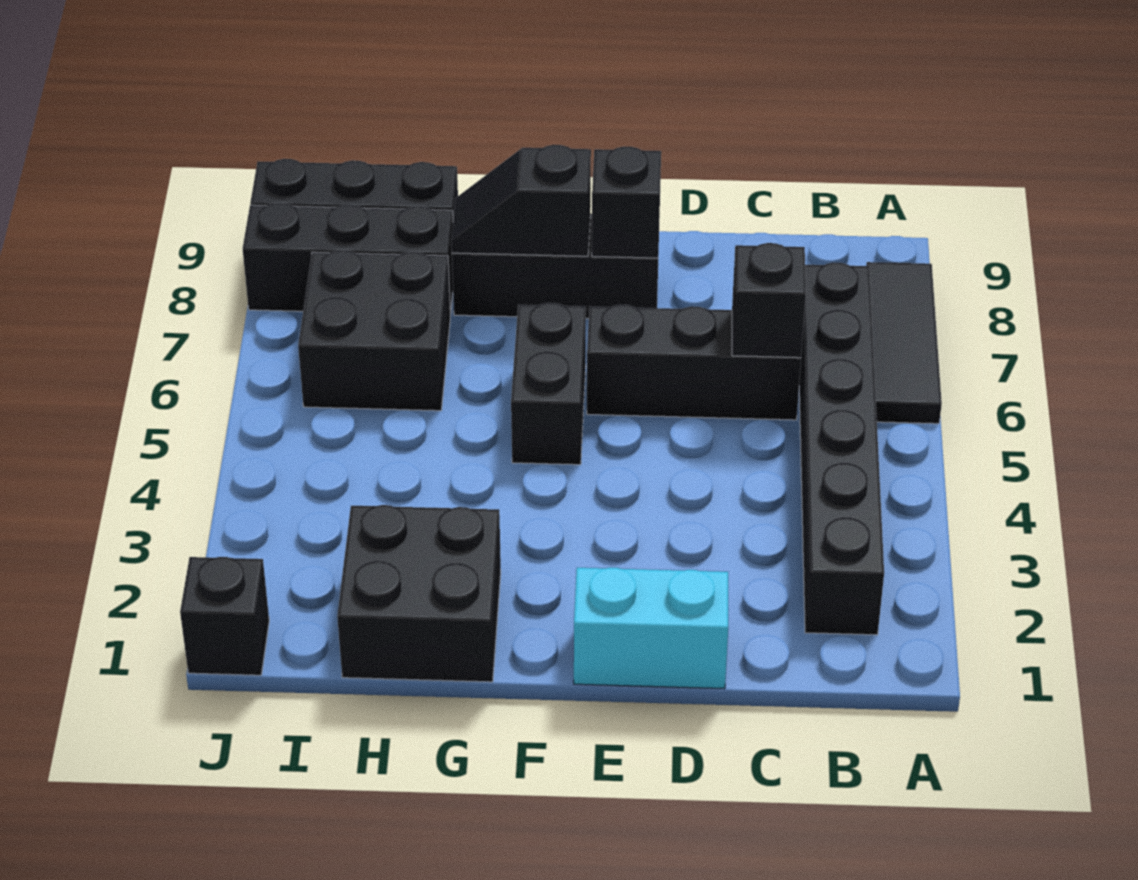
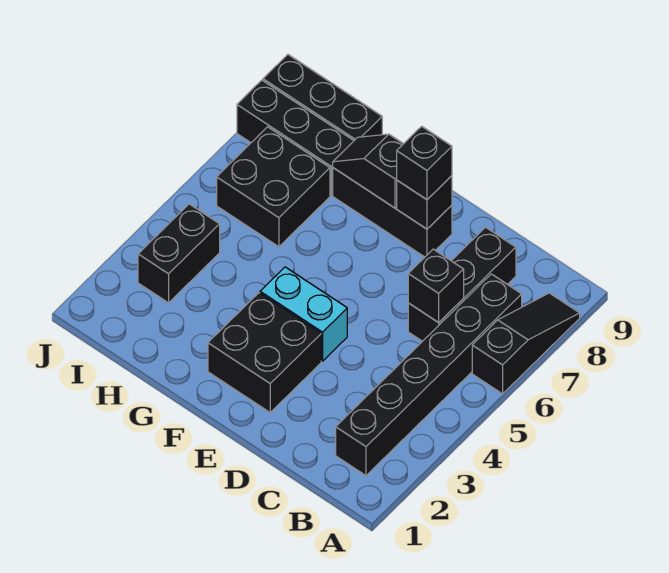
black 1x3 tile [866,262,942,424] -> black 1x3 slope [472,293,580,394]
black 1x3 brick [587,305,801,420] -> black 1x3 brick turned to [408,227,516,341]
cyan 1x2 brick [574,568,728,689] -> cyan 1x2 brick moved to [260,267,347,361]
black 1x2 brick [511,303,586,465] -> black 1x2 brick moved to [138,204,220,303]
black 2x2 brick [337,505,501,682] -> black 2x2 brick moved to [208,293,321,413]
black 1x1 brick [180,557,269,675] -> black 1x1 brick moved to [397,126,452,200]

